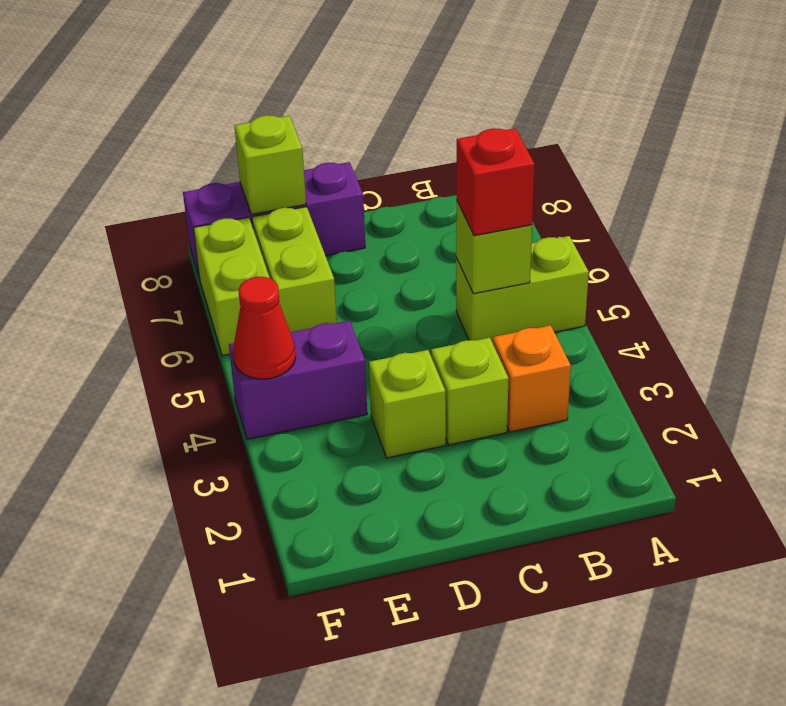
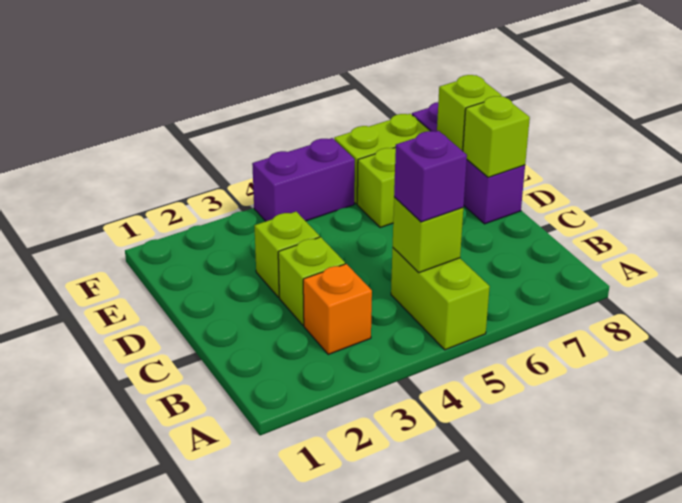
red 1x1 brick [457,128,535,236] -> purple 1x1 brick [394,131,467,222]
none -> lime 1x1 brick [463,96,530,177]
purple 1x2 brick [229,321,367,439] -> purple 1x2 brick turned to [252,138,355,221]
red 1x1 cone [233,277,296,379] -> none

